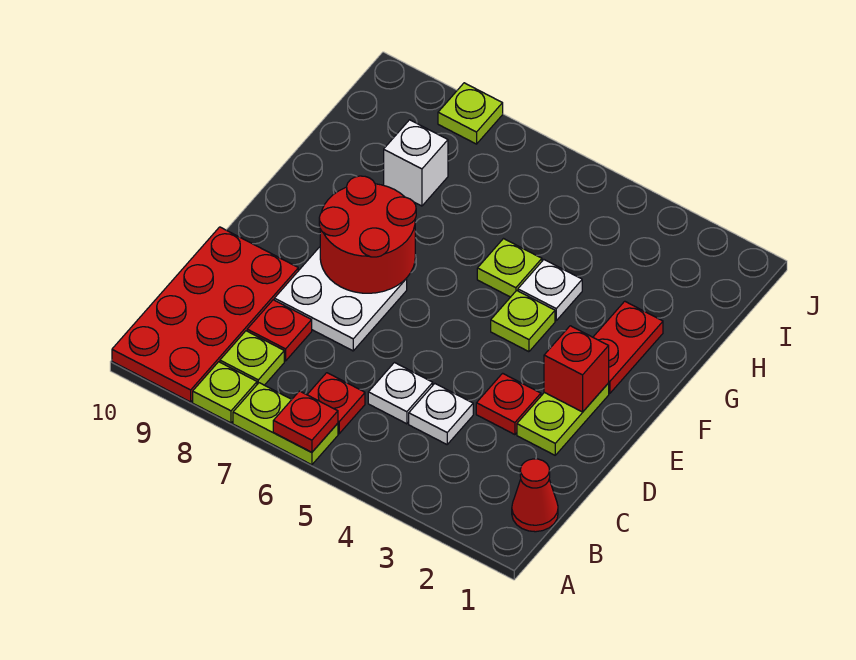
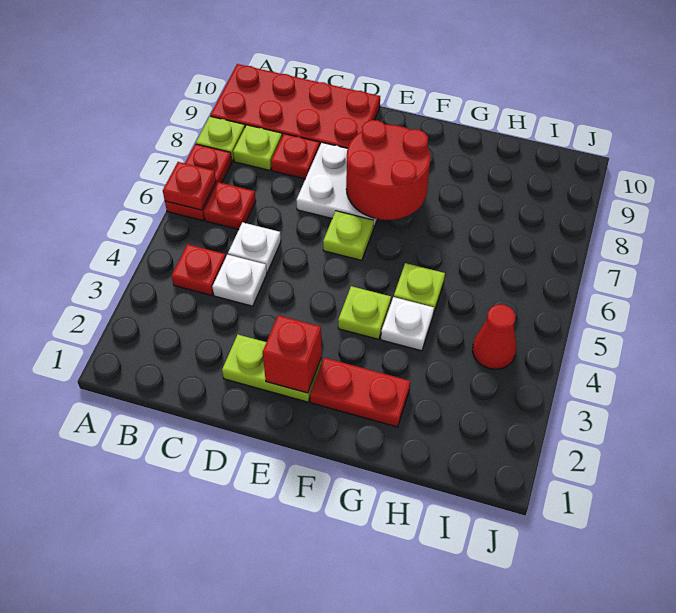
lime 1x2 plate [233,383,338,465] -> red 1x2 plate [165,144,232,221]
red 1x1 cone [512,459,558,532] -> red 1x1 cone moved to [473,305,516,369]
red 1x1 plate [476,373,541,435] -> red 1x1 plate moved to [172,244,226,295]
white 1x1 brick [384,120,448,206] -> none
lime 1x1 plate [438,83,503,144] -> lime 1x1 plate moved to [323,211,374,261]

